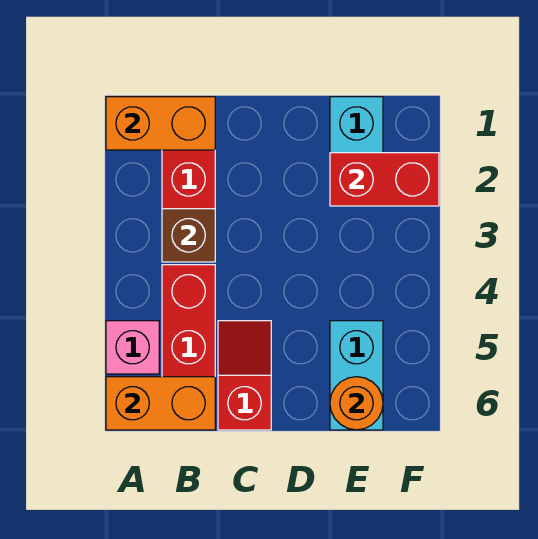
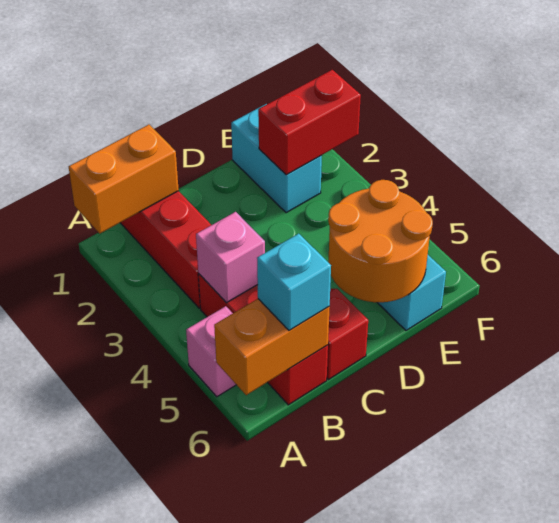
brown 1x1 brick [162,209,215,262] -> none
none -> pink 1x1 brick [196,212,265,303]
none -> cyan 1x1 brick [257,234,331,331]
orange 1x1 round brick [330,377,383,430] -> orange 2x2 round brick [328,180,433,302]

